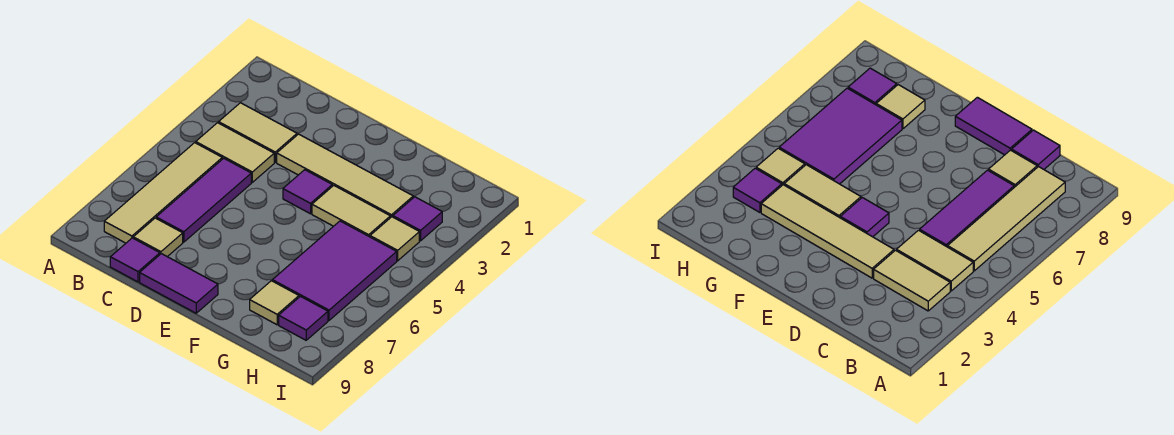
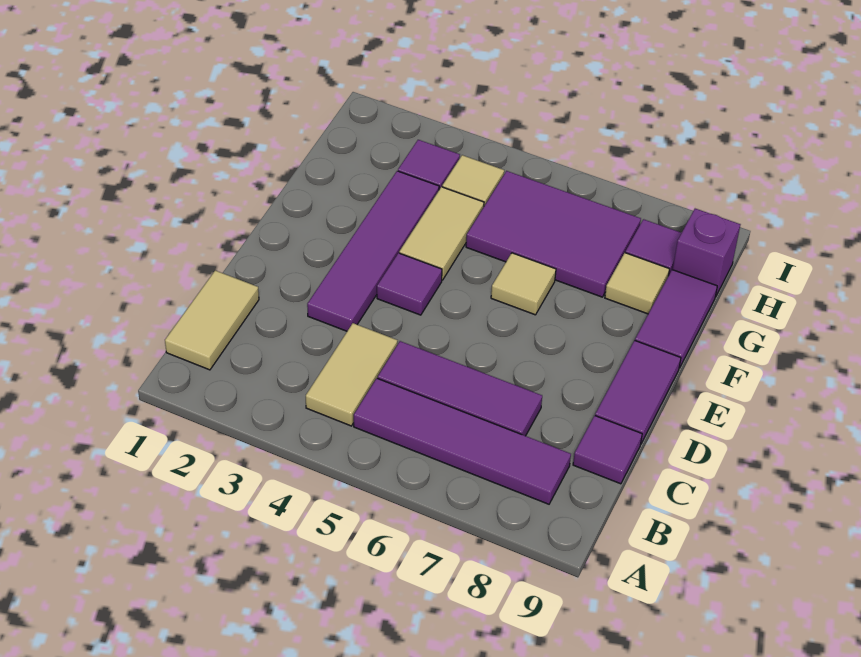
tan 1x2 tile [219,103,297,162] -> tan 1x2 tile moved to [165,271,259,370]
tan 1x4 tile [104,143,222,243] -> purple 1x4 tile [354,378,571,504]
tan 1x1 tile [133,218,183,257] -> tan 1x1 tile moved to [491,253,556,315]
tan 1x4 tile [277,134,413,218] -> purple 1x4 tile [307,171,439,331]
none -> purple 1x2 tile [635,270,717,368]
none -> purple 1x1 brick [673,209,741,297]

